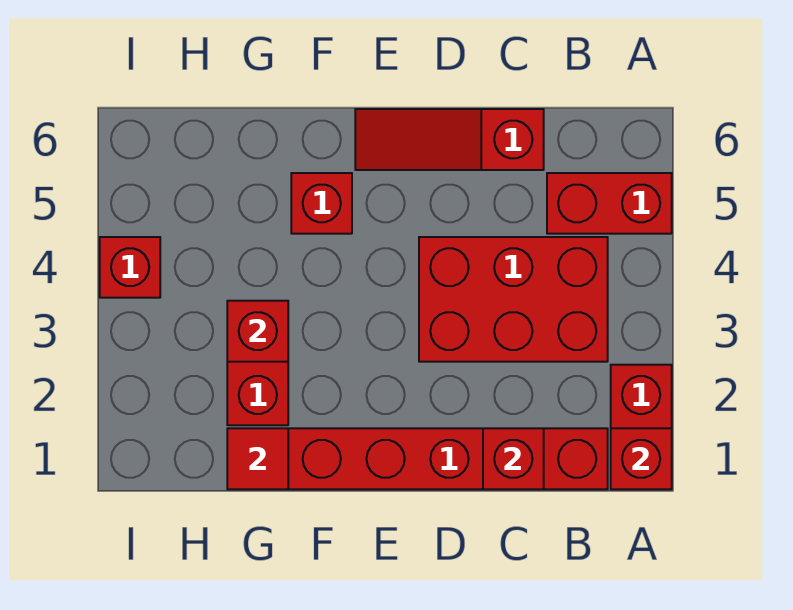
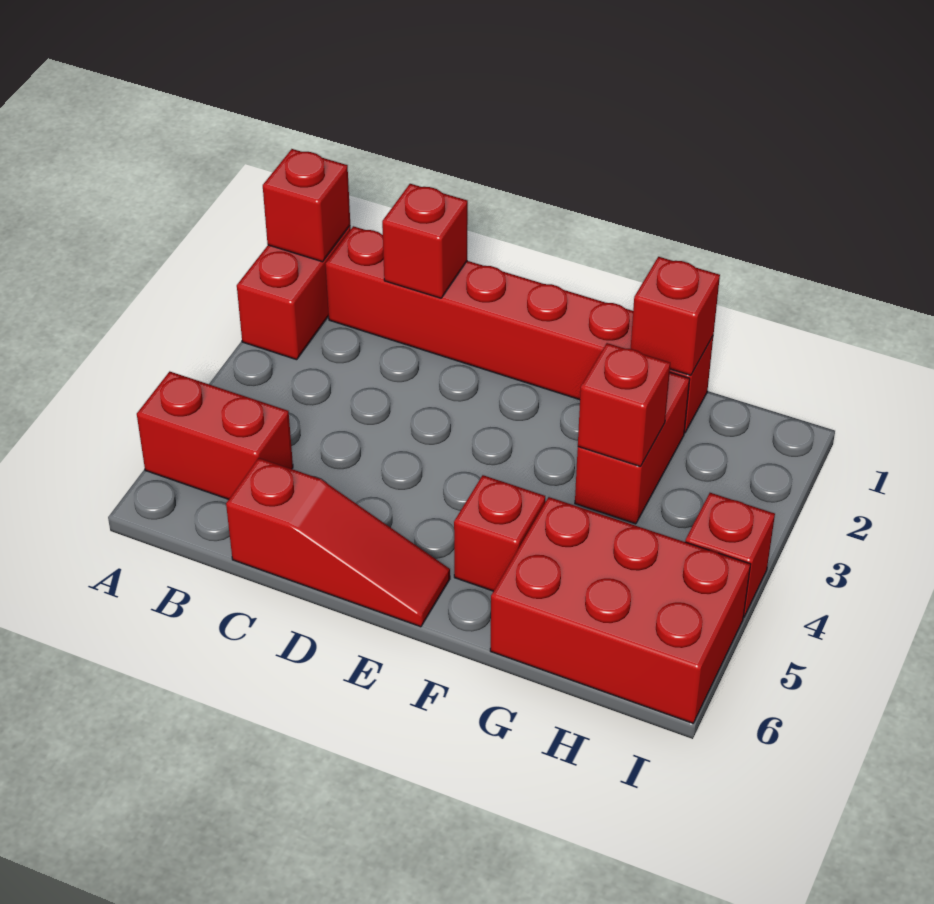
red 2x3 brick [419,237,608,362] -> red 2x3 brick moved to [490,497,751,723]
red 1x1 tile [227,428,288,489] -> red 1x1 brick [631,257,720,375]

